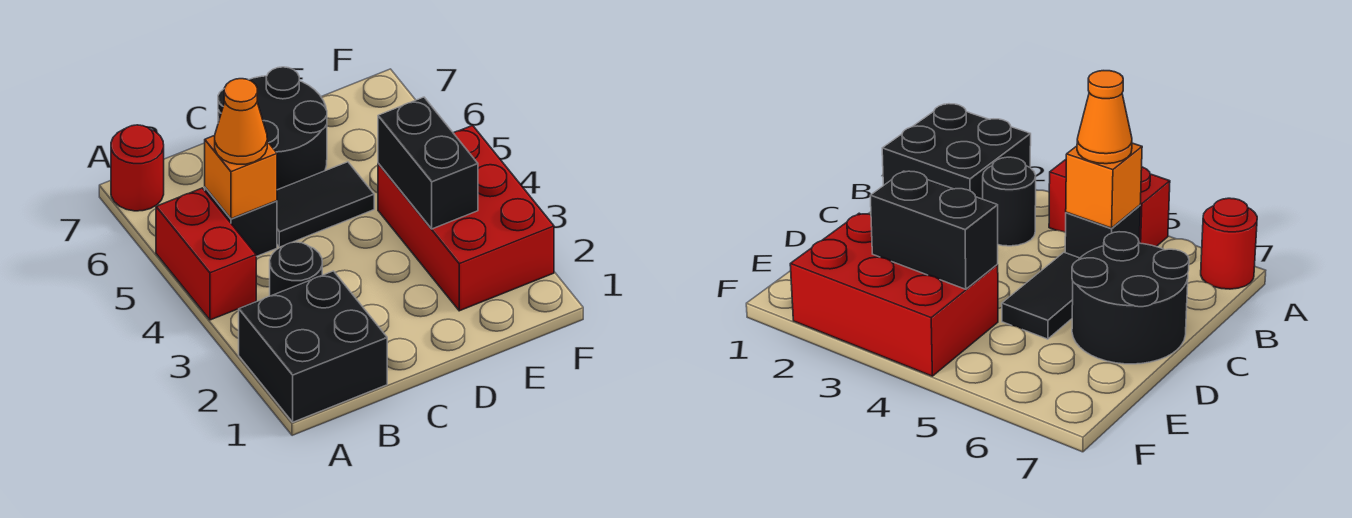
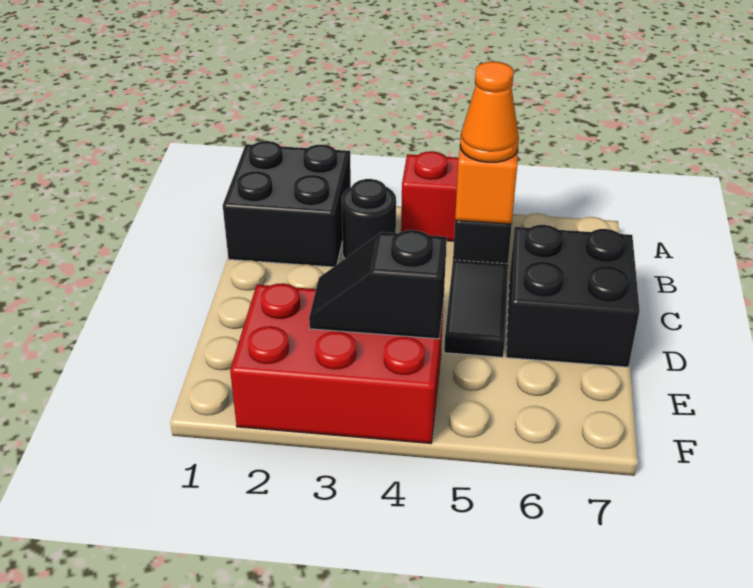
red 1x1 round brick [111,125,164,211] -> none
black 2x2 round brick [218,67,327,190] -> black 2x2 brick [506,225,640,367]
black 1x2 brick [378,97,478,229] -> black 1x2 slope [309,230,447,339]

